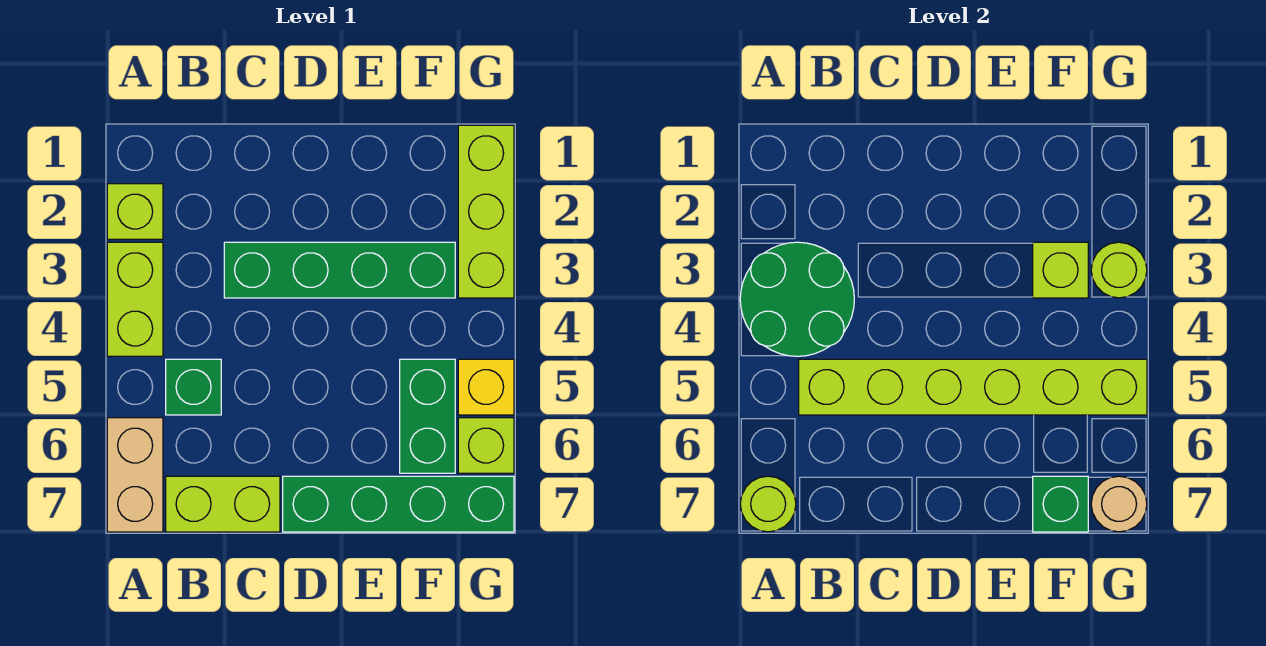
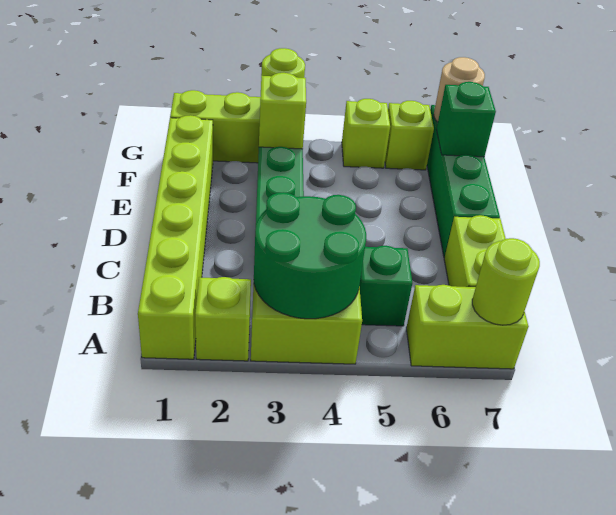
tan 1x2 brick [107,418,163,532] -> lime 1x2 brick [406,285,529,369]
lime 1x6 brick [799,359,1147,415] -> lime 1x6 brick moved to [138,115,213,359]
green 1x2 brick [400,359,455,473] -> none
yellow 1x1 brick [458,359,514,415] -> lime 1x1 brick [342,99,390,168]

